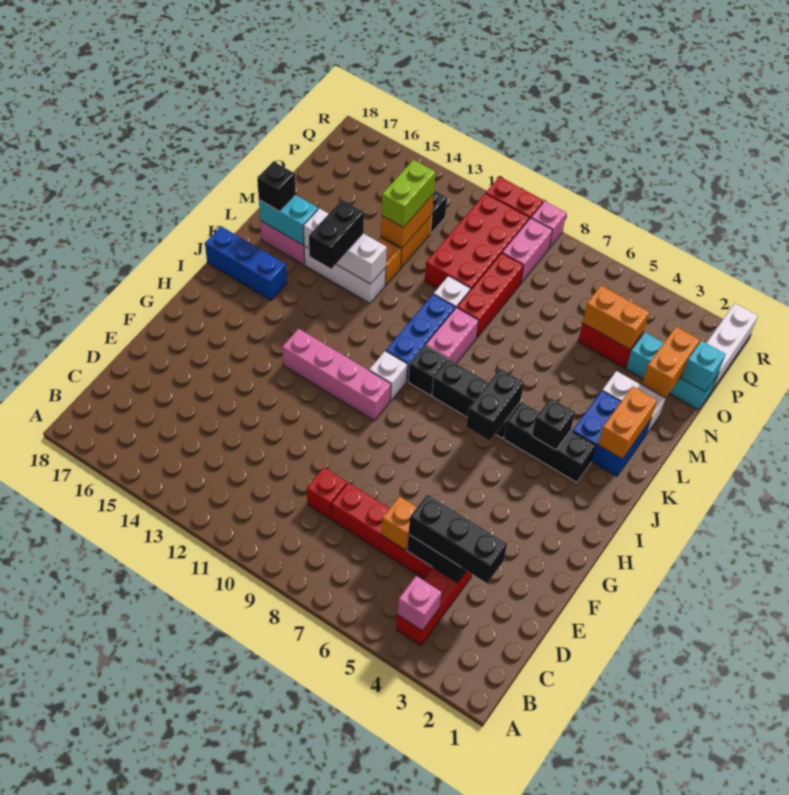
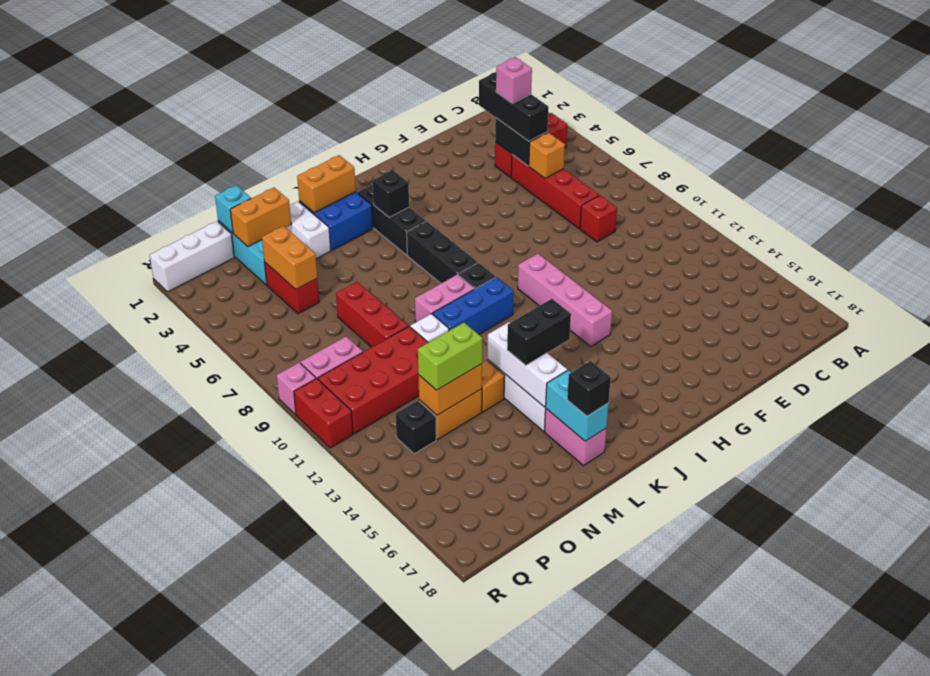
pink 1x1 brick [398,576,441,631] -> pink 1x1 brick moved to [496,57,532,103]
black 1x2 brick [466,369,524,441] -> none
white 1x1 brick [369,351,408,401] -> none
blue 1x3 brick [205,226,287,300] -> none
red 1x3 brick [457,253,524,338] -> red 1x3 brick turned to [336,282,408,347]

